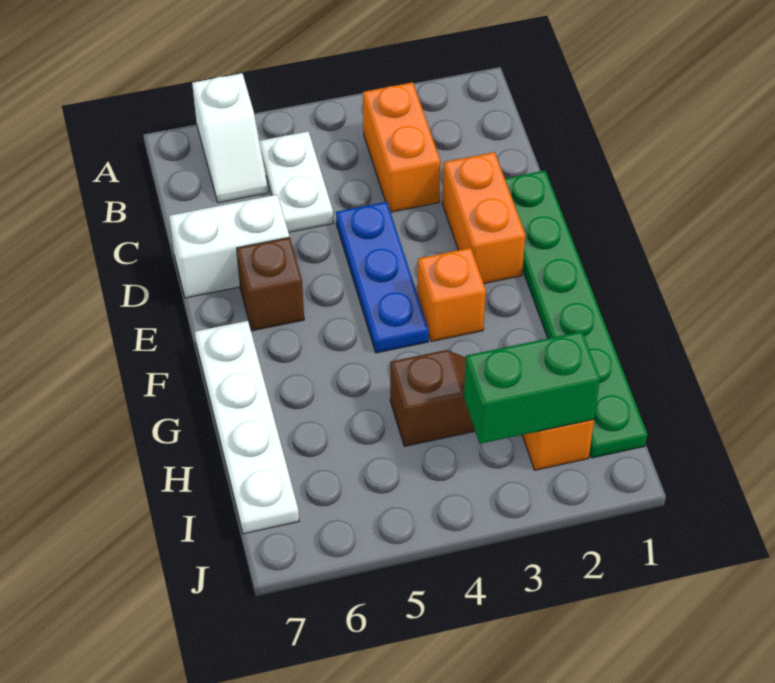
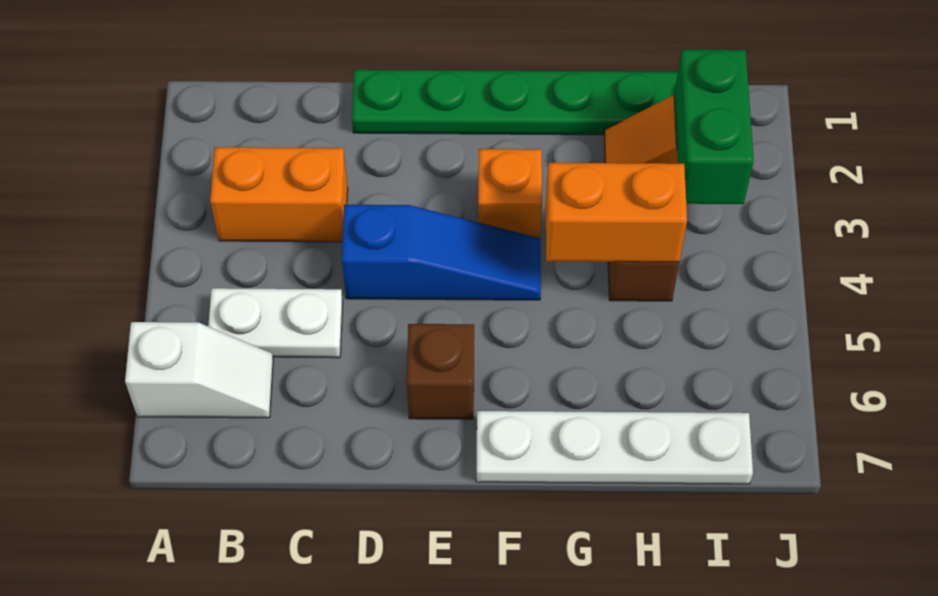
orange 1x2 brick [442,152,525,284] -> orange 1x2 brick moved to [546,163,687,262]
blue 1x3 plate [336,202,429,353] -> blue 1x3 slope [342,205,541,300]
white 1x2 brick [169,195,289,298] -> none

